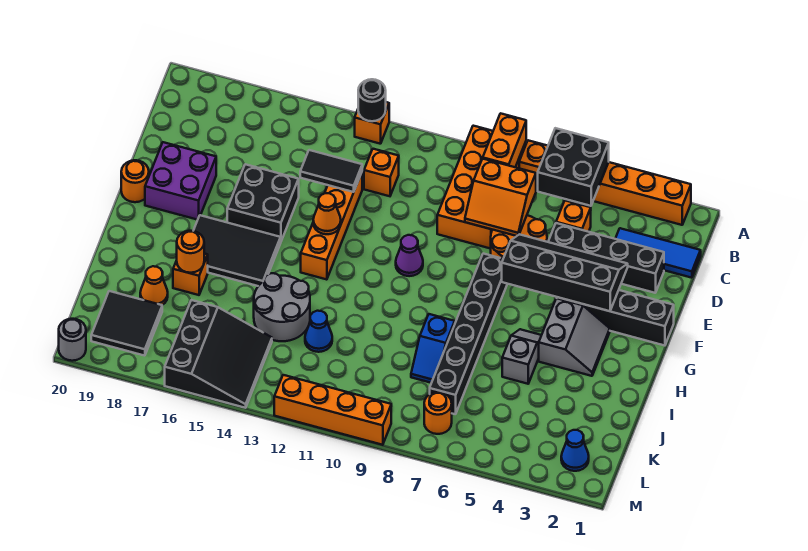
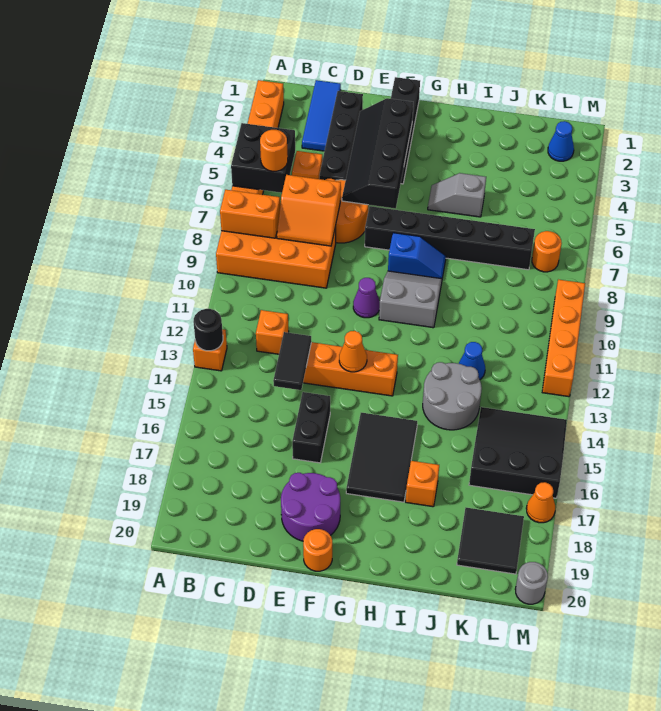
orange 2x2 slope [465,159,536,236] -> orange 2x2 slope turned to [277,175,341,246]
black 2x2 brick [227,164,299,241] -> black 1x2 brick [292,392,330,463]
purple 2x2 brick [145,142,216,220] -> purple 2x2 round brick [281,473,340,541]
grey 2x2 slope [539,298,610,376] -> grey 2x2 slope moved to [379,271,442,328]
blue 1x2 slope [411,314,455,383] -> blue 1x2 slope moved to [388,233,446,279]
orange 1x1 round brick [177,231,204,273] -> orange 1x1 round brick moved to [260,130,288,171]
orange 1x1 cone [140,266,168,305] -> orange 1x1 cone moved to [526,482,555,523]

